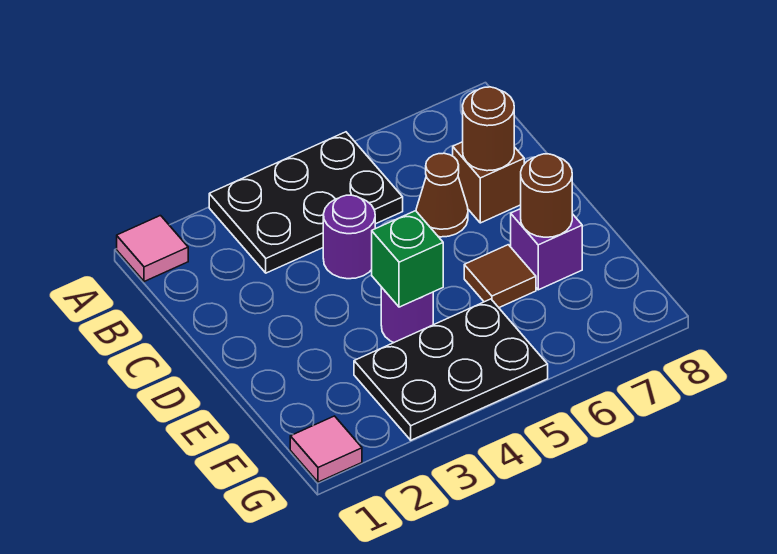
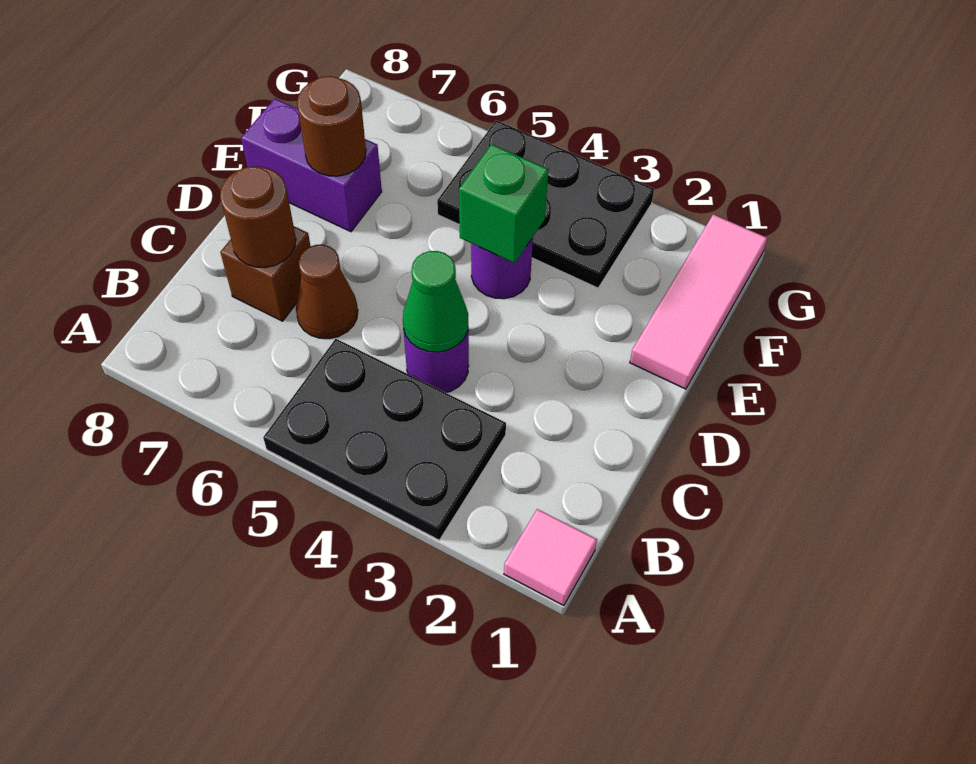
none -> green 1x1 cone [403,251,468,352]
brown 1x1 tile [464,245,536,307] -> none
purple 1x1 brick [511,209,582,290] -> purple 1x2 brick [241,99,382,232]
pink 1x1 tile [290,416,362,482] -> pink 1x3 tile [630,214,767,389]

